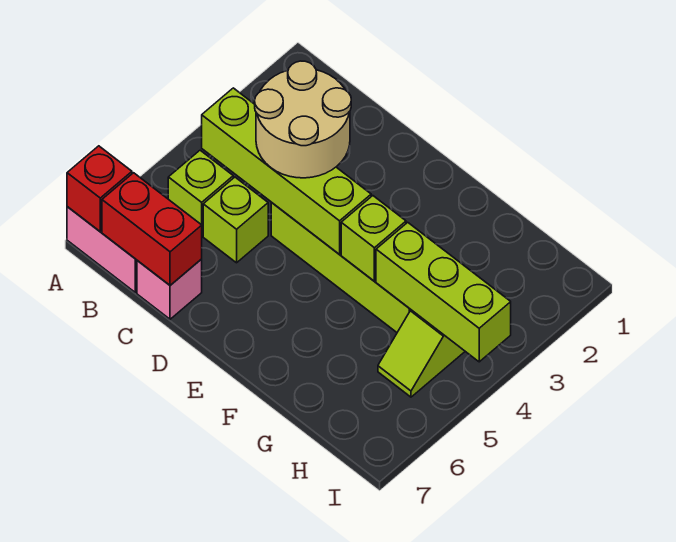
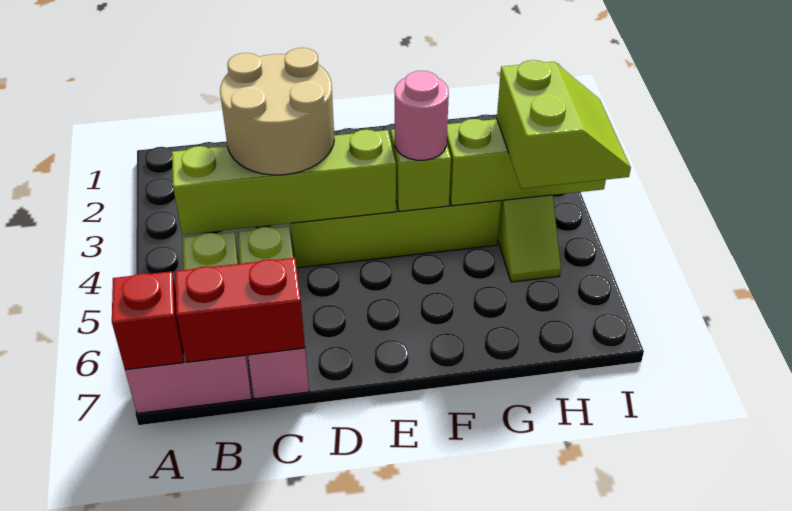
none -> pink 1x1 round brick [395,71,449,160]
none -> lime 2x2 slope [497,60,631,189]

